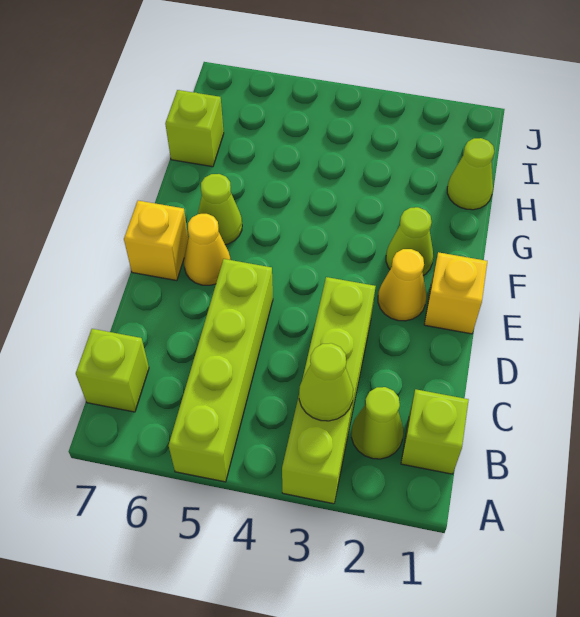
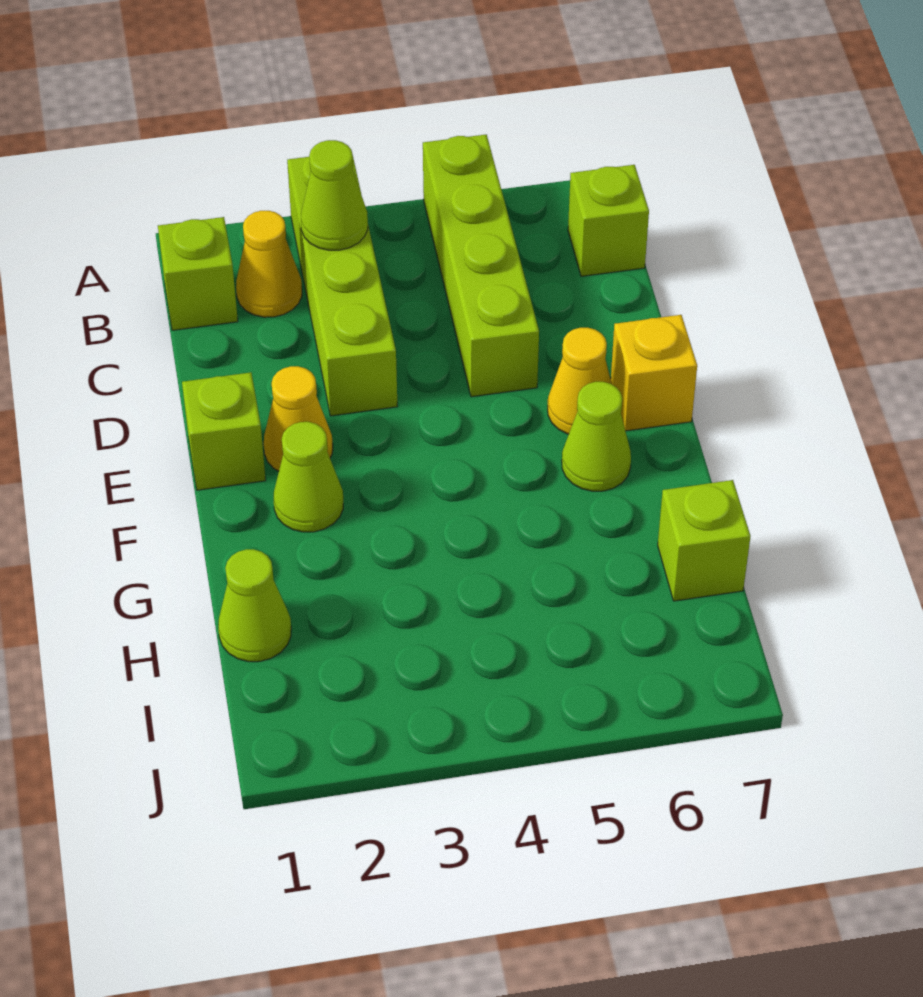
lime 1x1 cone [352,387,403,459] -> yellow 1x1 cone [236,211,302,317]
yellow 1x1 brick [424,252,487,334] -> lime 1x1 brick [182,372,266,490]

